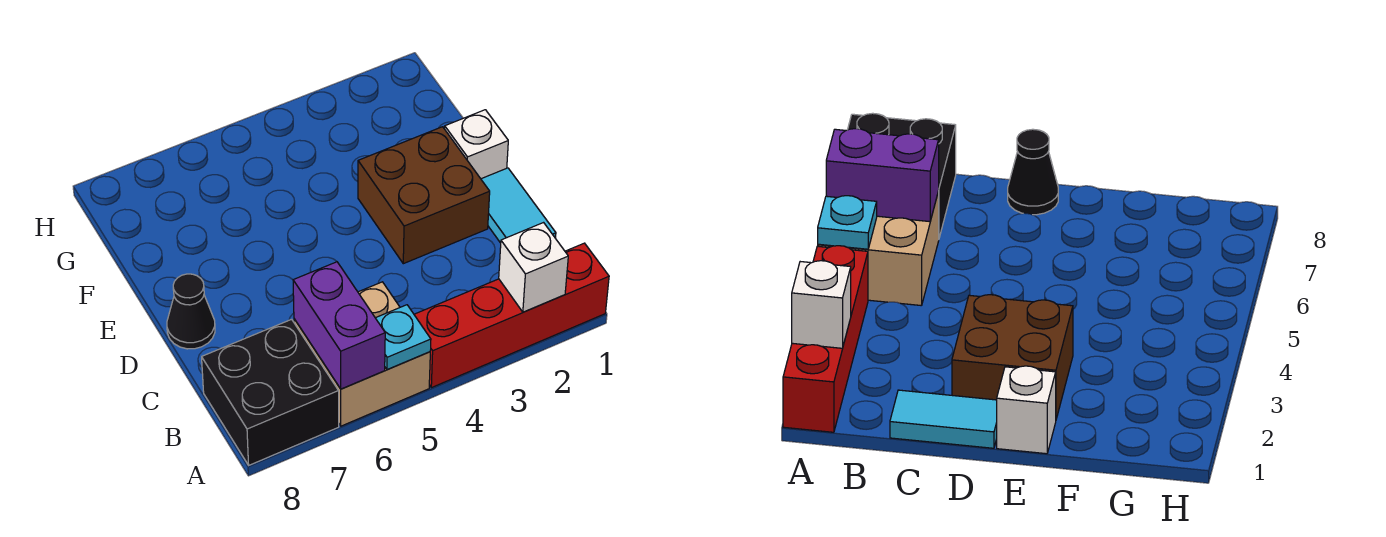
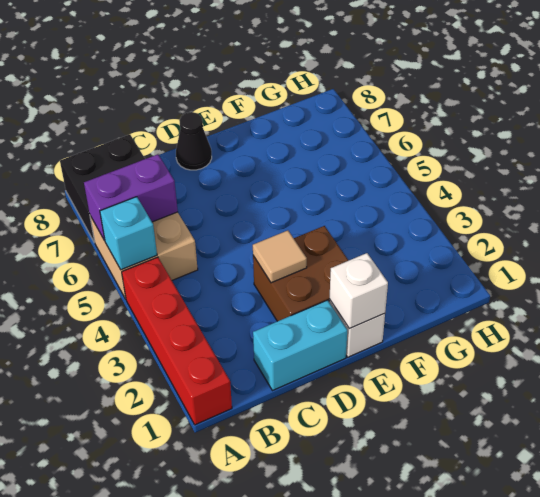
white 1x1 brick [499,223,568,312] -> white 1x1 brick moved to [330,253,388,329]
cyan 1x1 plate [376,305,431,369] -> cyan 1x1 brick [100,197,157,270]
cyan 1x2 tile [481,168,556,243] -> cyan 1x2 brick [253,300,347,391]
none -> tan 1x1 tile [253,230,307,283]

